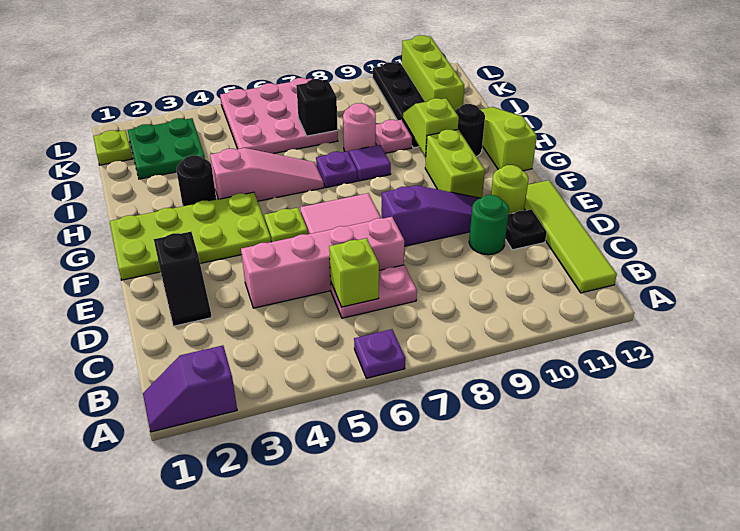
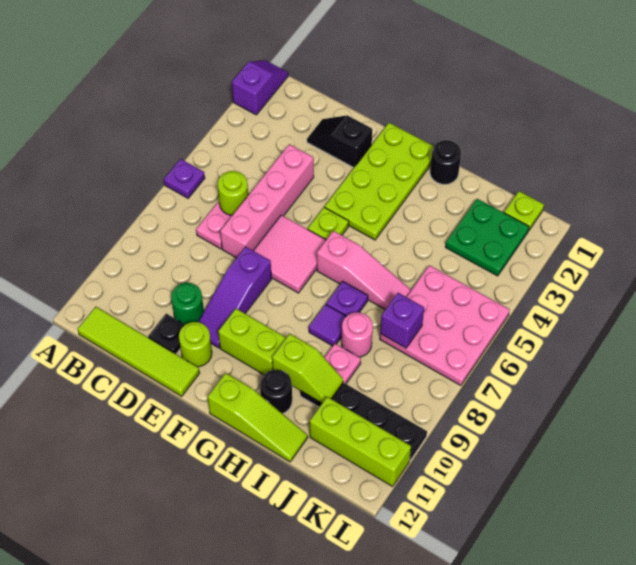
lime 1x1 brick [329,238,379,307] -> lime 1x1 round brick [218,171,248,215]
black 1x1 round brick [177,155,216,206] -> black 1x1 round brick moved to [430,140,461,184]
pink 1x3 slope [210,148,324,201] -> pink 1x3 slope turned to [317,231,411,310]
black 1x1 brick [296,79,338,136] -> purple 1x1 brick [380,293,424,348]

